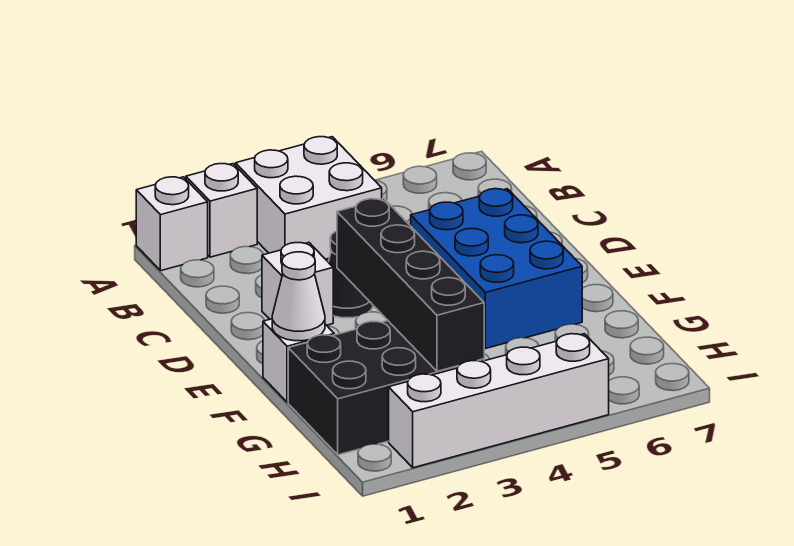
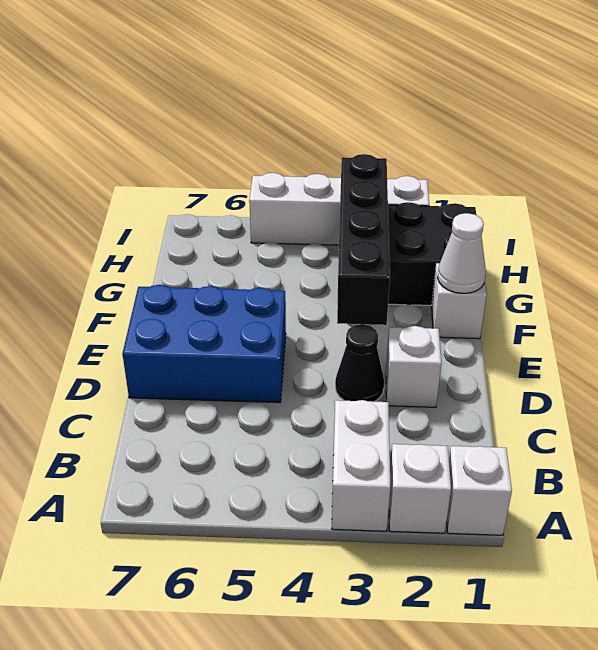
white 2x2 brick [236,137,382,259] -> white 1x2 brick [332,400,391,531]
blue 2x3 brick [411,189,582,349] -> blue 2x3 brick turned to [122,285,286,403]

